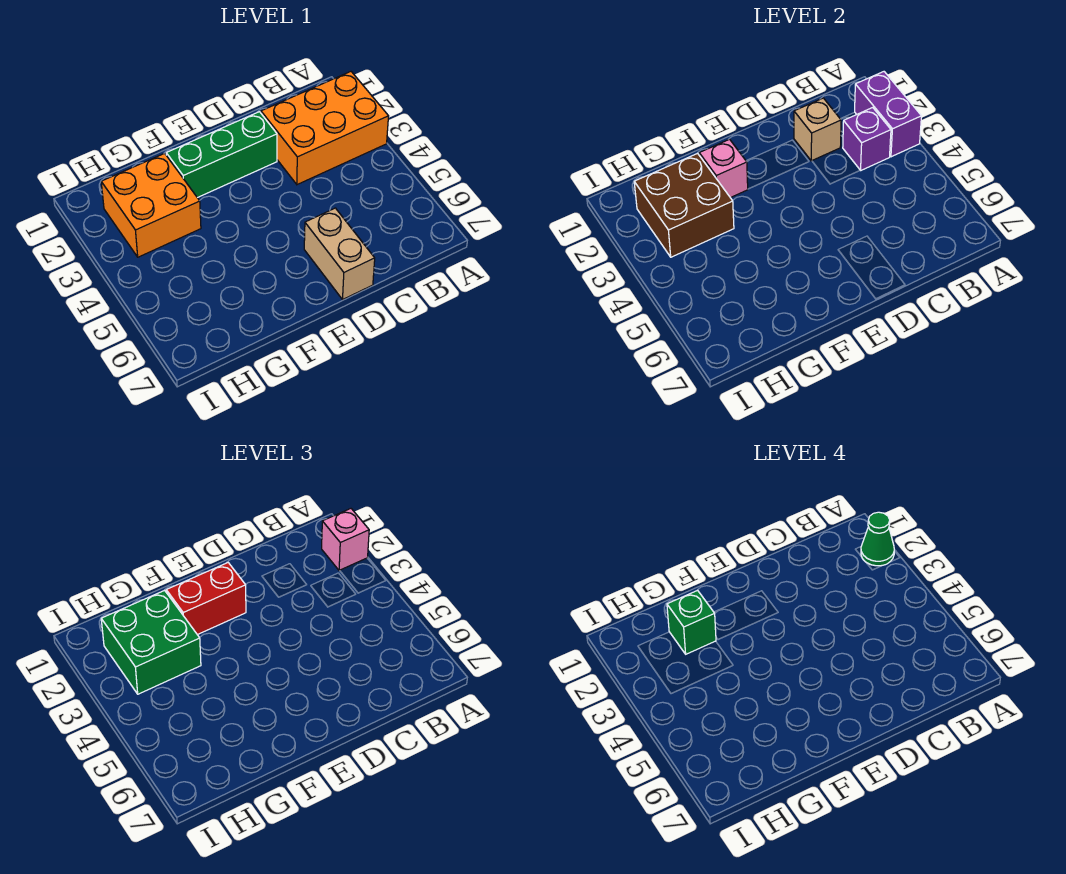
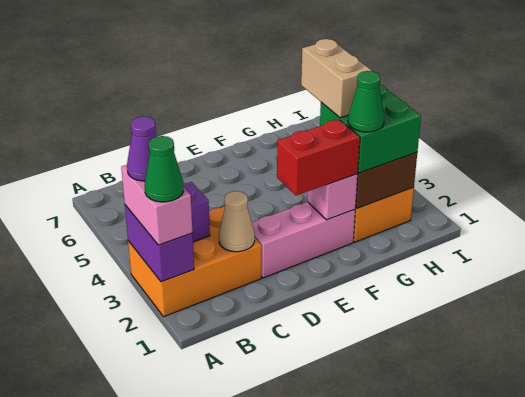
pink 1x1 brick [322,509,369,571] -> pink 1x2 brick [121,165,192,245]
none -> purple 1x1 cone [127,117,157,181]
tan 1x1 brick [794,98,841,161] -> tan 1x1 cone [219,191,255,252]
green 1x3 brick [166,112,277,198] -> pink 1x3 brick [252,202,355,278]
tan 1x2 brick [304,208,375,299] -> tan 1x2 brick moved to [301,39,372,118]
green 1x1 brick [667,590,716,654] -> green 1x1 cone [348,71,384,132]

